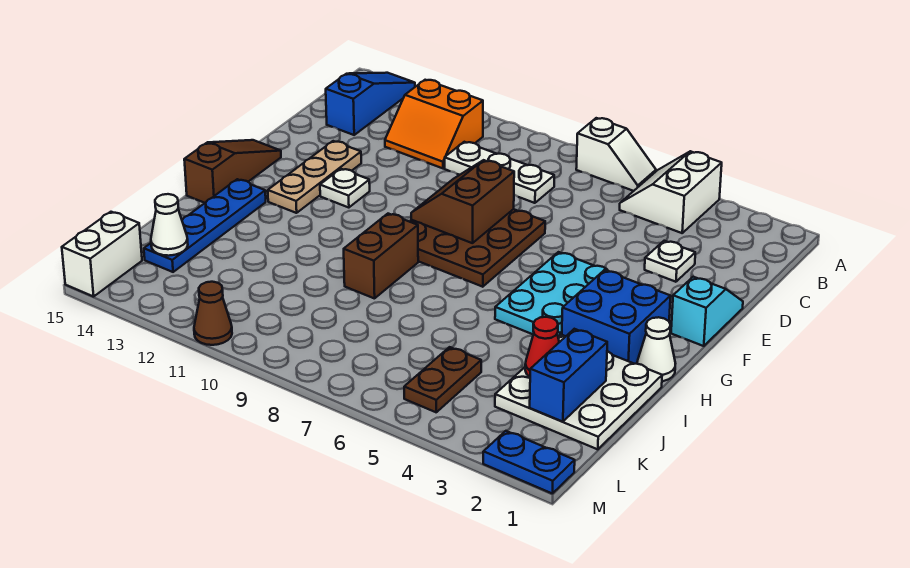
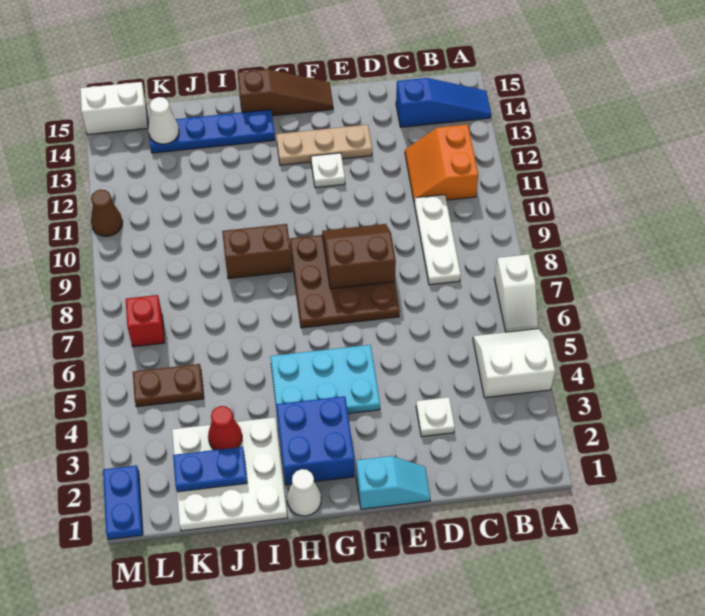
blue 1x2 brick [530,329,607,422] -> blue 1x2 plate [173,447,247,492]
none -> red 1x1 brick [126,295,165,347]

